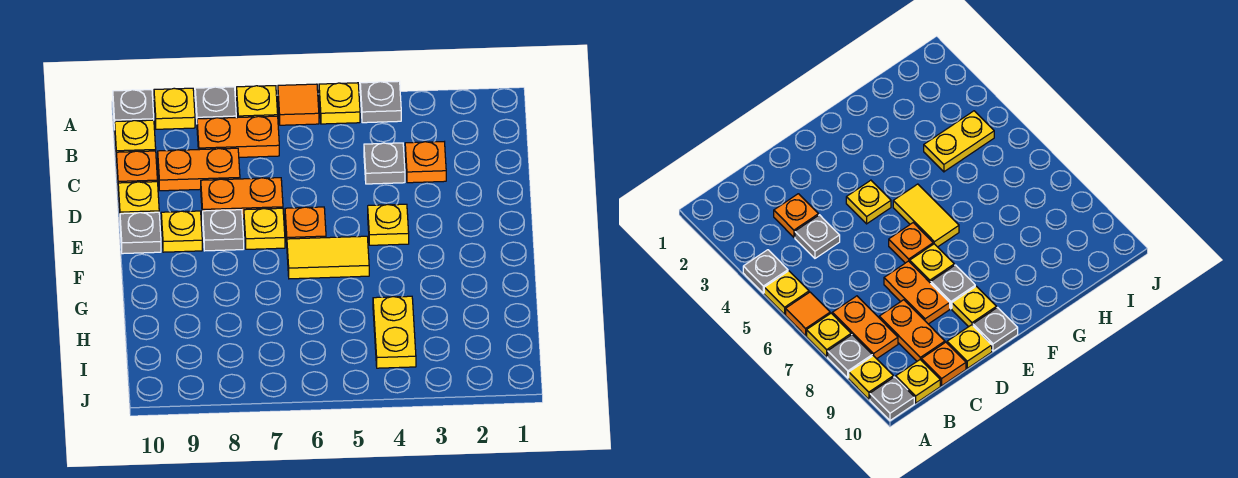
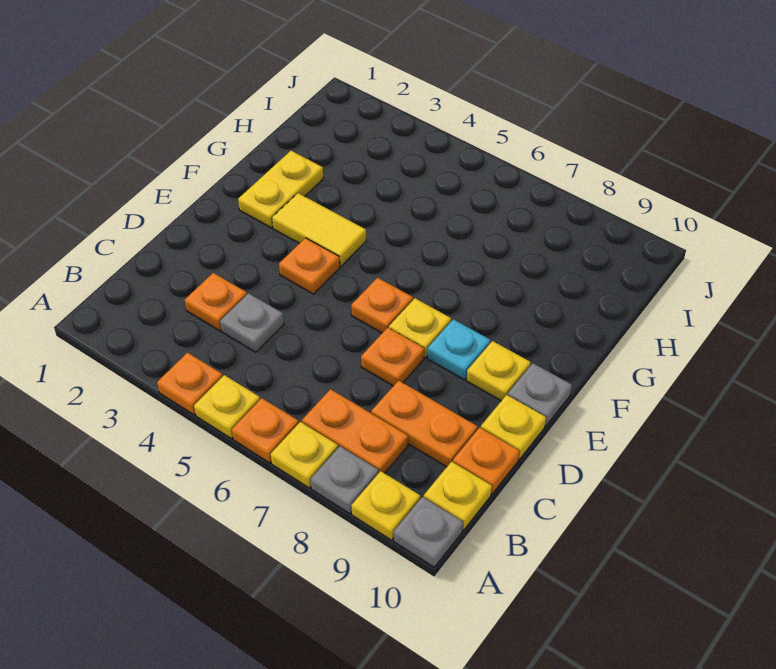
grey 1x1 plate [360,81,401,123] -> orange 1x1 plate [157,353,223,415]
orange 1x1 tile [278,84,319,125] -> orange 1x1 plate [232,398,299,463]
orange 1x2 plate [201,178,283,220] -> orange 1x1 plate [361,328,424,386]
yellow 1x1 plate [368,204,409,245] -> orange 1x1 plate [279,238,340,294]
grey 1x1 plate [203,210,244,251] -> cyan 1x1 plate [427,319,490,380]
yellow 1x2 tile [287,236,369,279] -> yellow 1x2 tile moved to [272,193,366,266]
yellow 1x2 plate [373,296,416,368] -> yellow 1x2 plate moved to [238,151,323,228]

